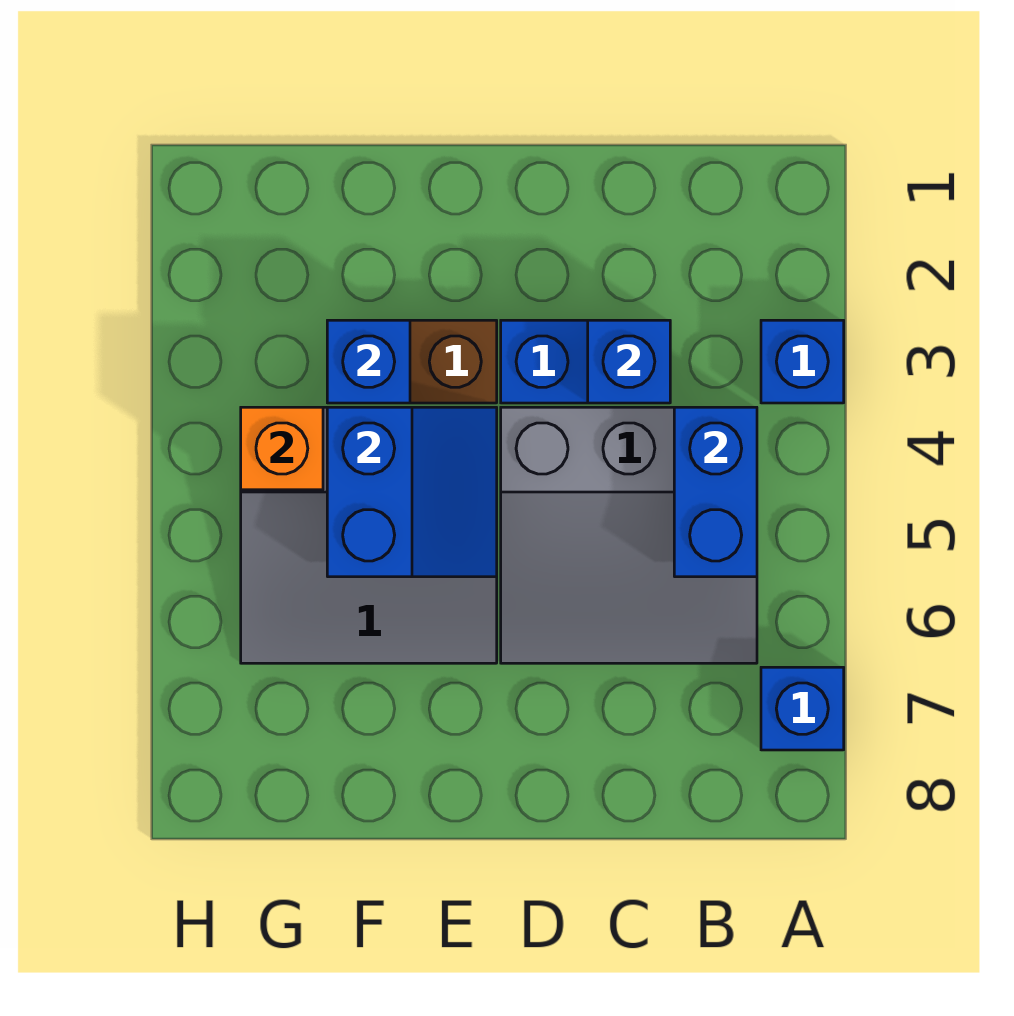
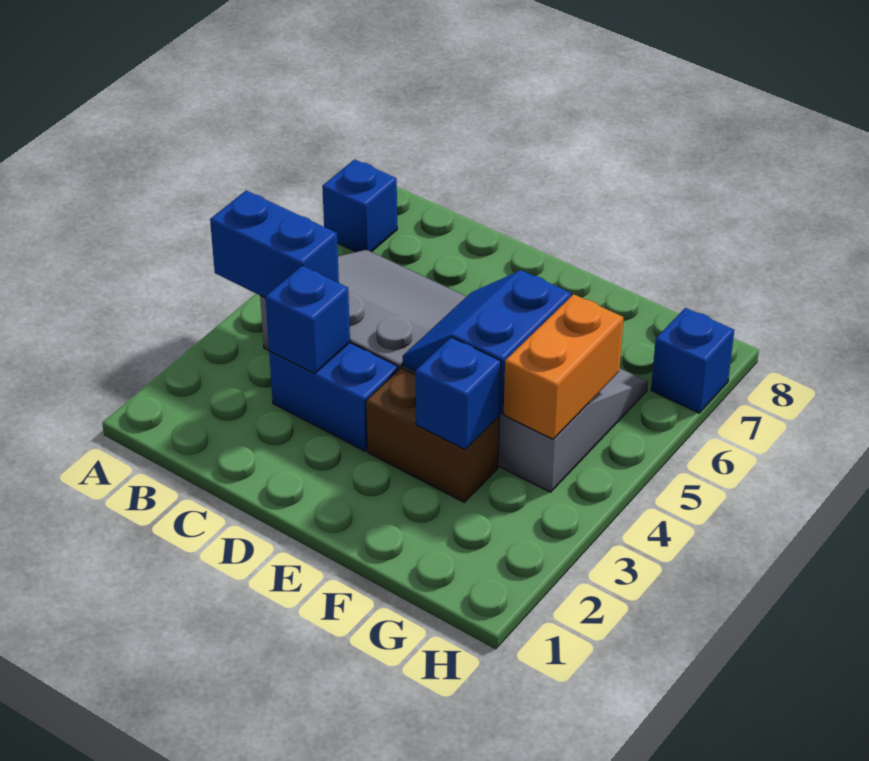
blue 1x1 brick [761,320,844,403] -> blue 1x1 brick moved to [651,308,734,413]
blue 1x2 brick [674,407,757,577] -> blue 1x2 brick turned to [210,191,339,298]
orange 1x1 brick [241,407,323,490] -> orange 1x2 brick [504,294,623,439]

